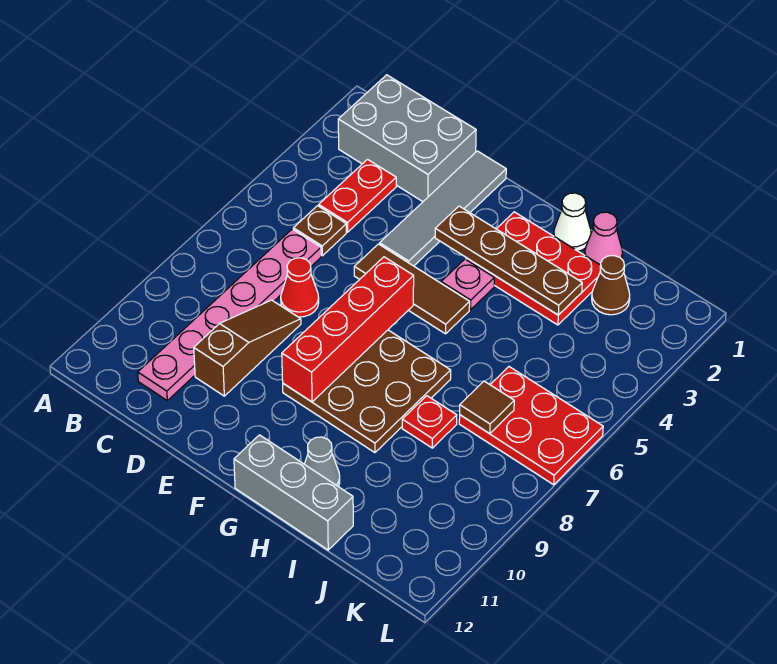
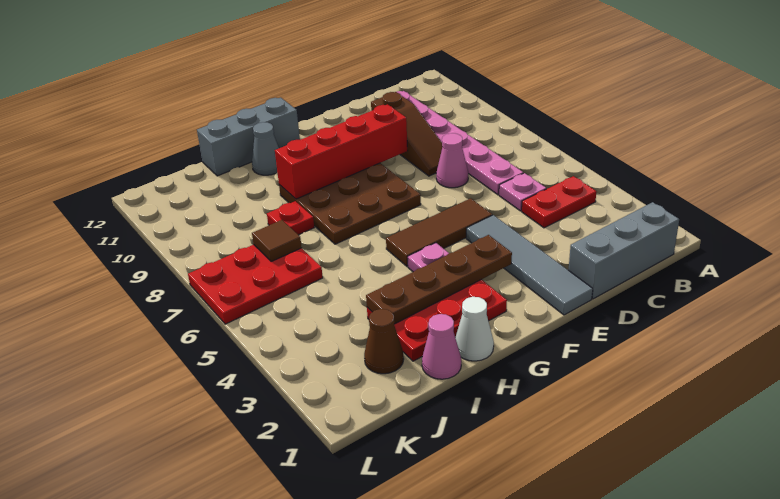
grey 2x3 brick [338,75,476,202] -> grey 1x3 brick [569,202,679,299]
red 1x2 plate [319,160,396,232] -> red 1x2 plate turned to [522,176,596,228]
brown 1x1 plate [293,206,346,256] -> pink 1x1 plate [499,173,546,211]
red 1x1 cone [281,258,319,317] -> pink 1x1 cone [436,133,468,188]
red 1x4 brick [282,257,414,402] -> red 1x4 brick turned to [275,104,408,199]

